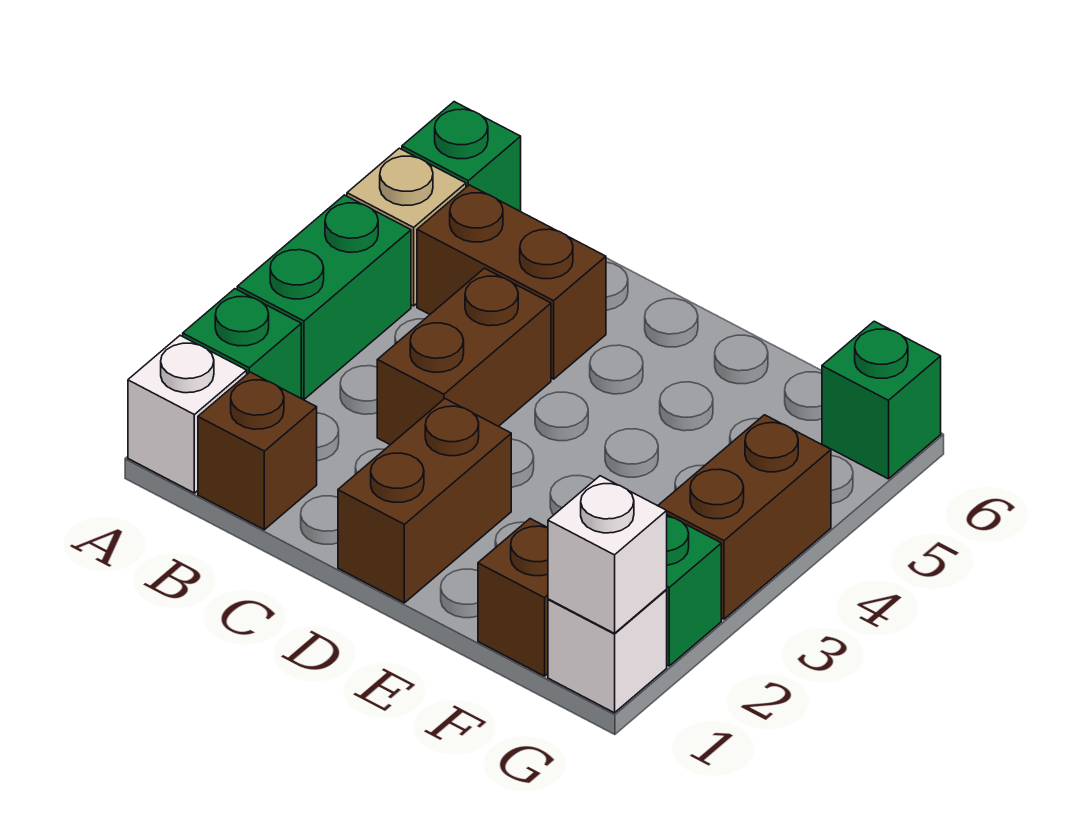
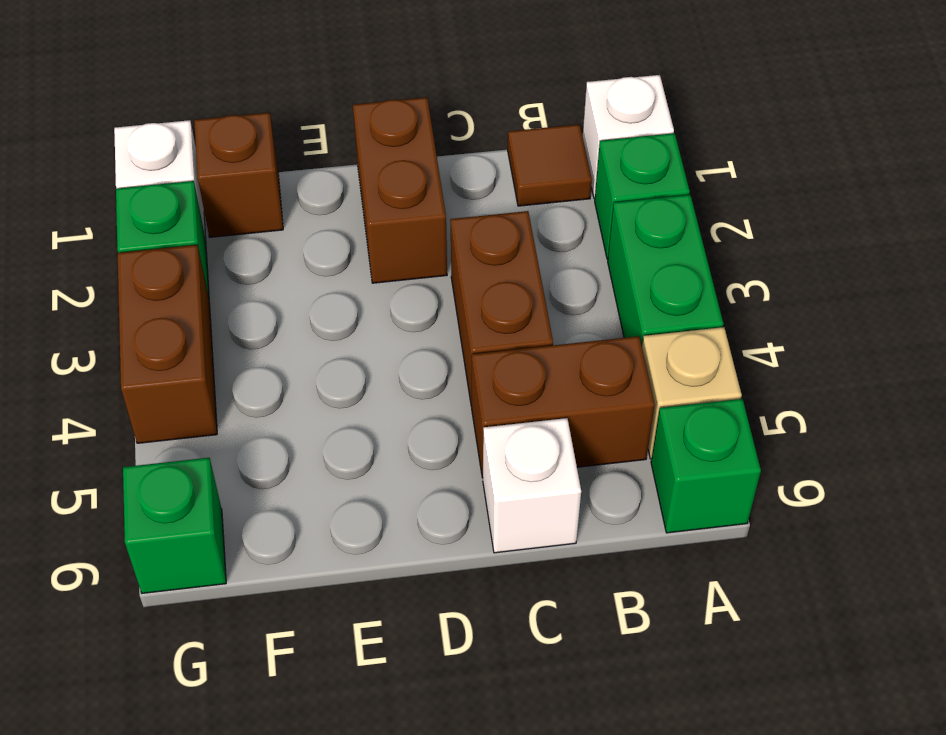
brown 1x1 brick [198,372,317,530] -> brown 1x1 tile [508,124,592,206]
white 1x1 brick [548,476,667,633] -> white 1x1 brick moved to [483,418,581,553]

